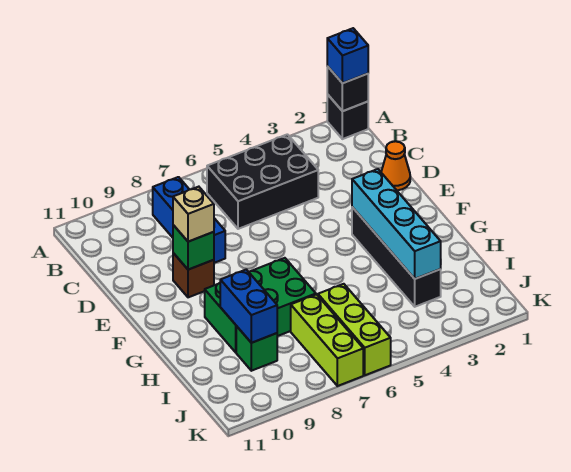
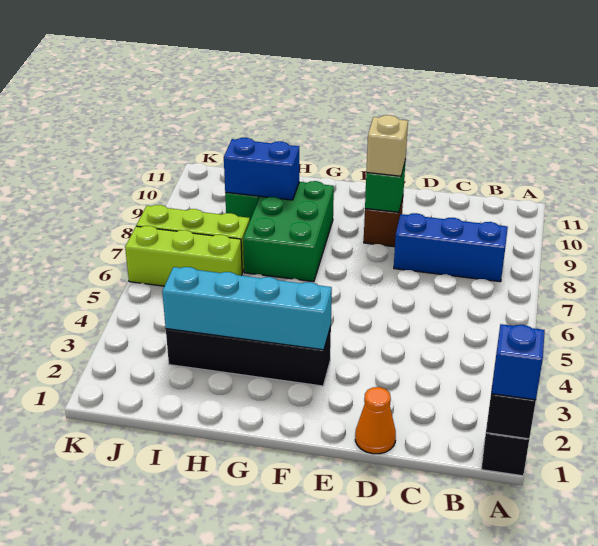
black 2x3 brick [207,134,318,229] -> none

